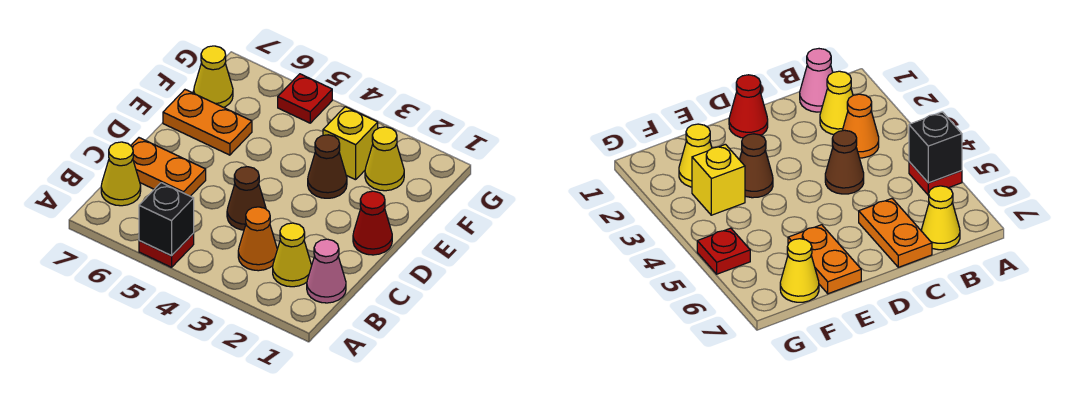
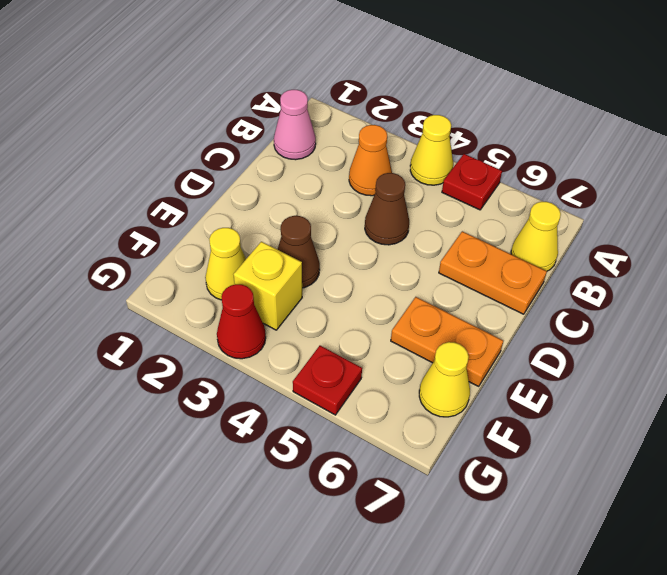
black 1x1 brick [139,183,194,256] -> none
yellow 1x1 cone [273,223,312,287] -> yellow 1x1 cone moved to [410,115,453,185]
red 1x1 cone [353,191,392,255] -> red 1x1 cone moved to [217,284,266,359]

